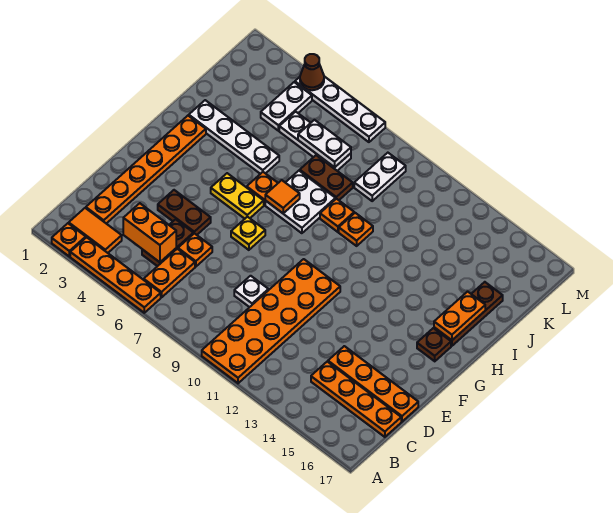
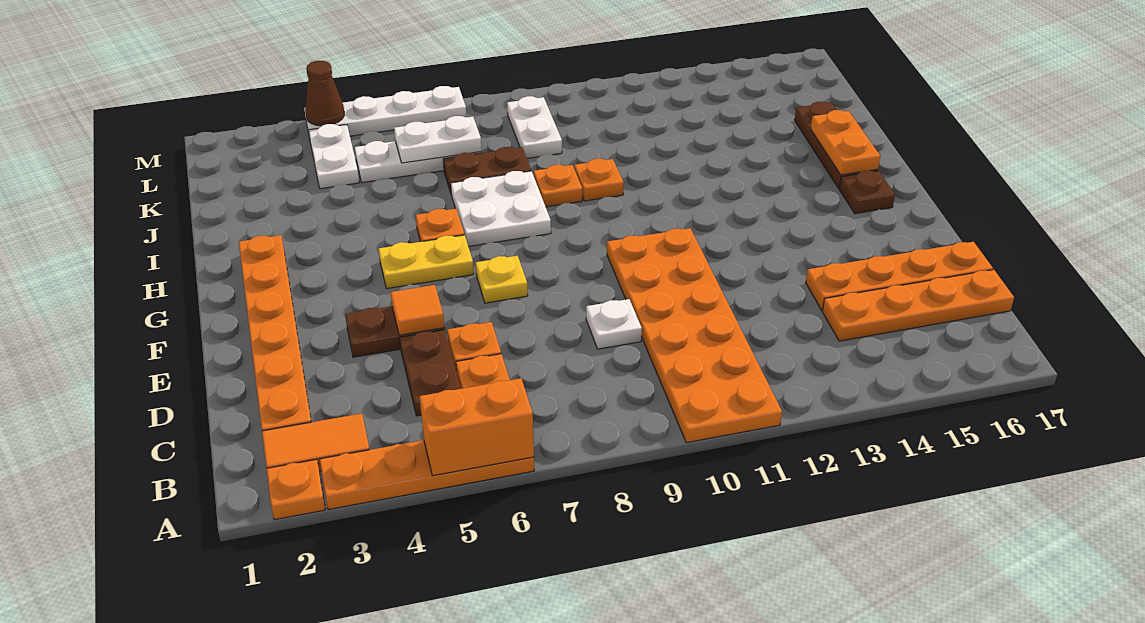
orange 1x2 brick [123,203,176,262] -> orange 1x2 brick moved to [419,378,534,476]
orange 1x1 tile [265,180,300,213] -> orange 1x1 tile moved to [391,285,444,335]
white 1x4 plate [189,100,279,174] -> none

